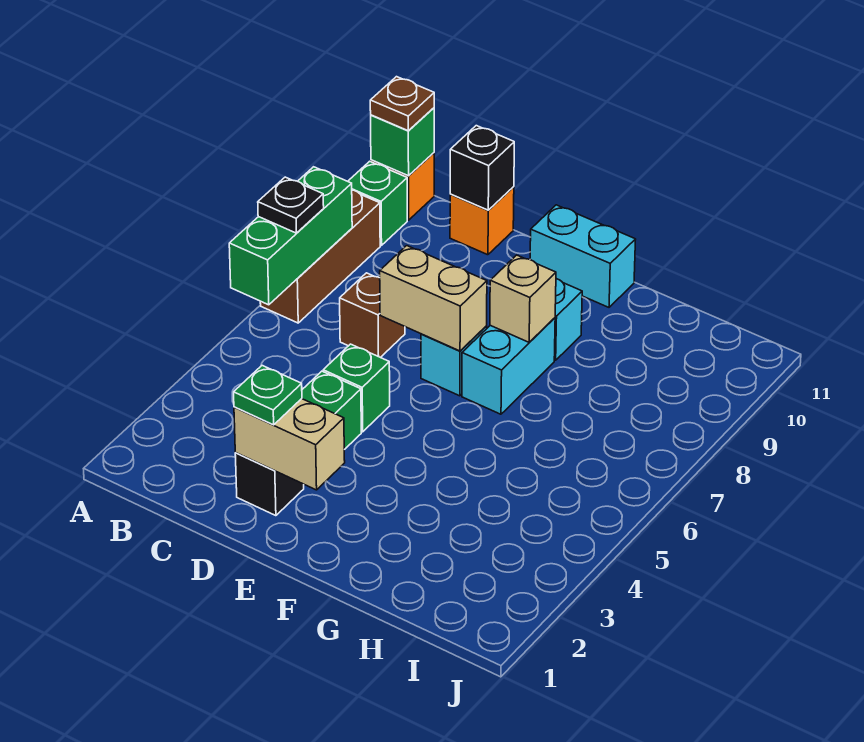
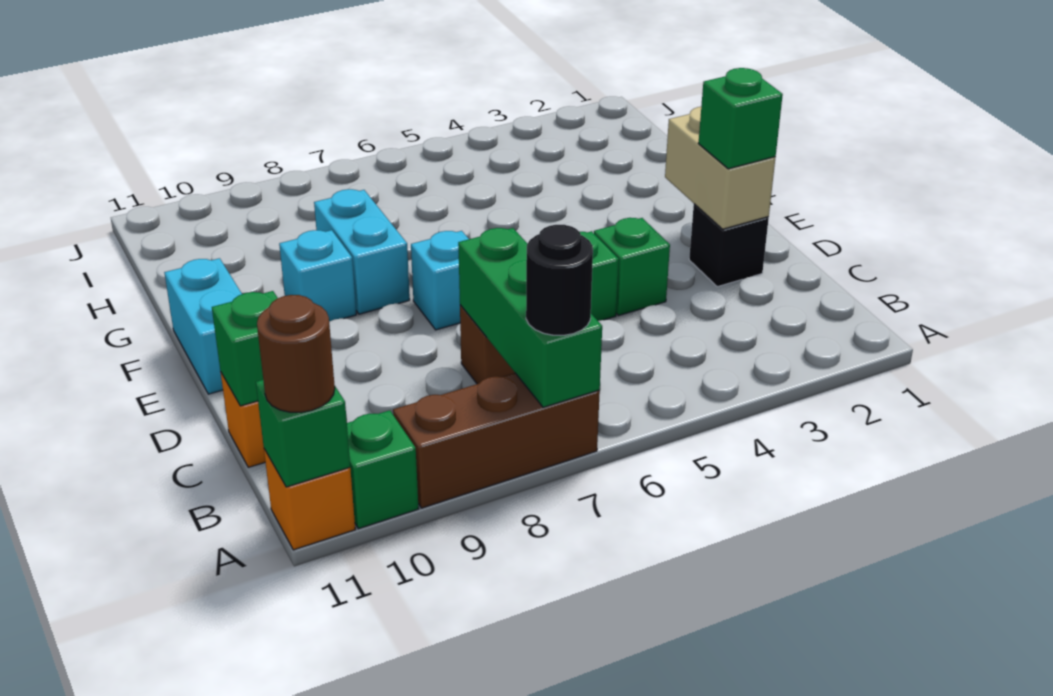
green 1x3 brick [229,167,352,305] -> green 1x3 brick turned to [458,228,602,407]
black 1x1 plate [258,177,324,233] -> black 1x1 round brick [526,225,593,335]
brown 1x1 plate [370,77,434,131] -> brown 1x1 round brick [257,295,335,412]
black 1x1 brick [450,126,514,210] -> green 1x1 brick [212,291,278,406]
green 1x1 plate [234,366,302,425] -> green 1x1 brick [698,68,783,169]
tan 1x2 brick [380,246,487,351] -> none
cyan 1x2 brick [462,318,555,414] -> cyan 1x2 brick turned to [314,189,410,314]
tan 1x1 brick [490,255,556,342] -> none

